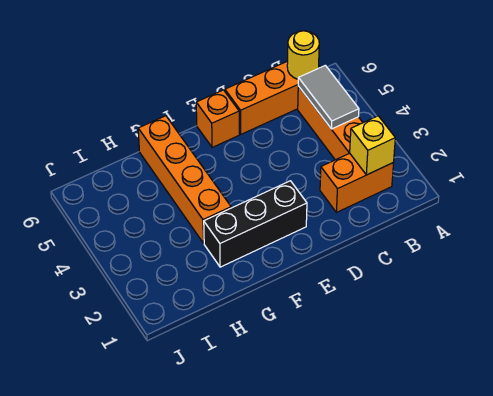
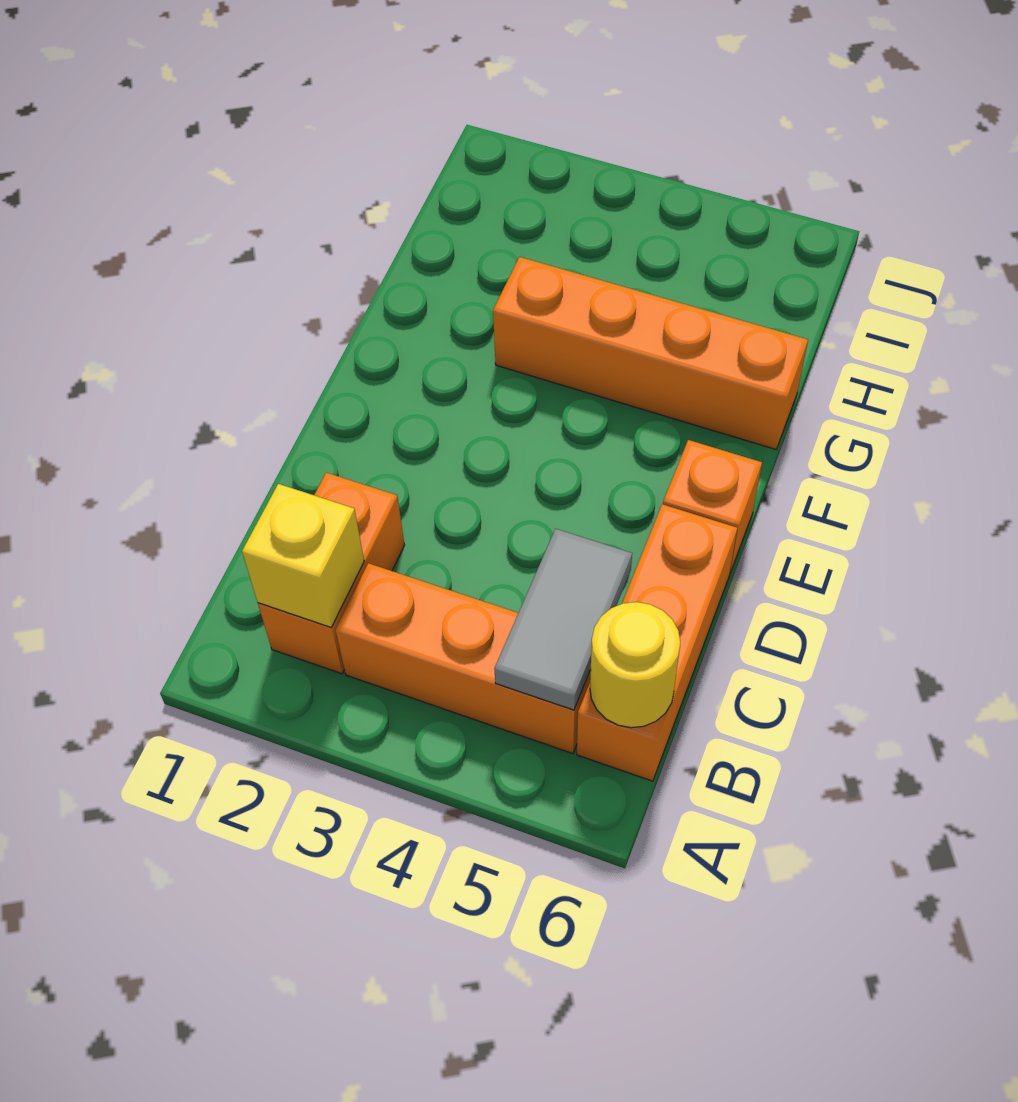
grey 1x2 tile [298,65,359,129] -> grey 1x2 tile turned to [494,529,632,710]
black 1x3 brick [204,181,307,267] -> none

